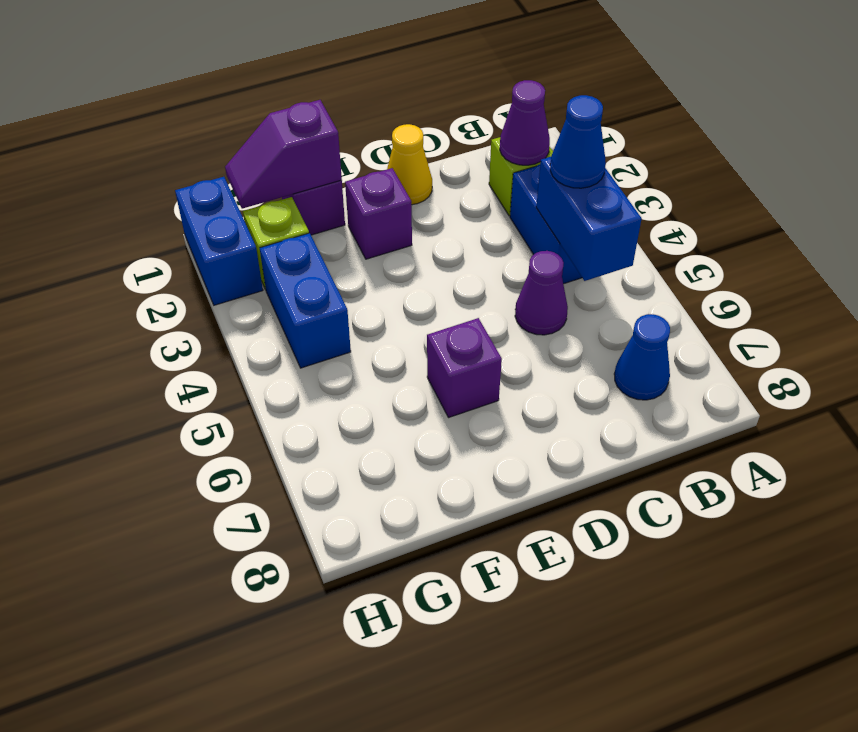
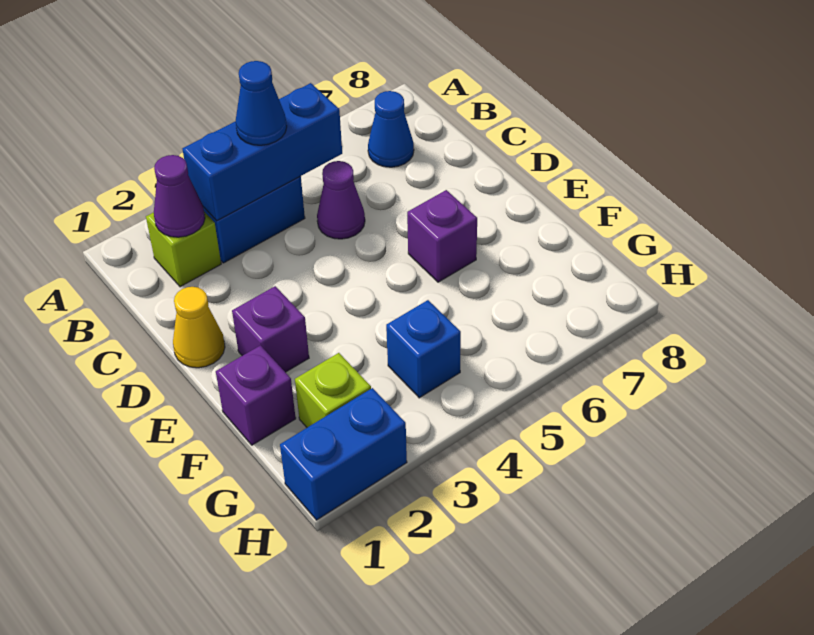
blue 1x2 brick [536,157,642,281] -> blue 1x3 brick [182,83,342,221]
purple 1x2 slope [225,100,342,209] -> none
blue 1x2 brick [260,233,351,368] -> blue 1x1 brick [386,300,461,398]

